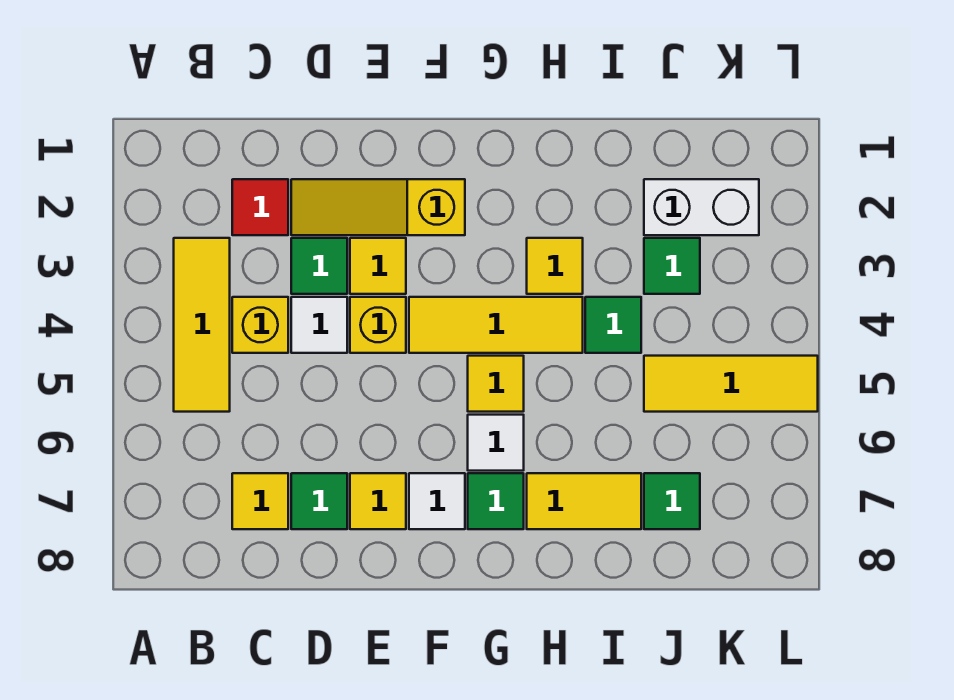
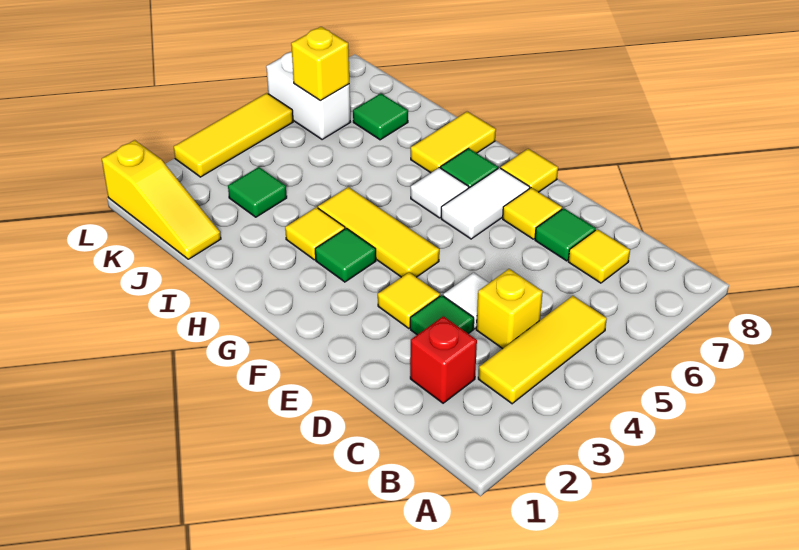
red 1x1 tile [232,179,288,235] -> red 1x1 brick [410,316,477,403]
yellow 1x3 slope [291,179,465,235] -> yellow 1x3 slope moved to [102,140,221,259]
yellow 1x1 brick [350,297,406,353] -> yellow 1x1 brick moved to [291,27,349,100]
white 1x1 tile [409,473,465,529] -> white 1x2 tile [441,168,530,239]
yellow 1x1 tile [468,356,524,412] -> yellow 1x1 tile moved to [501,149,558,192]
yellow 1x2 tile [527,473,641,529] -> yellow 1x2 tile turned to [411,112,496,173]
green 1x1 tile [585,297,641,353] -> green 1x1 tile moved to [315,228,376,282]
white 1x2 brick [644,179,759,235] -> white 1x2 brick moved to [266,52,350,140]
yellow 1x3 tile [644,356,818,412] -> yellow 1x3 tile turned to [174,93,293,177]

